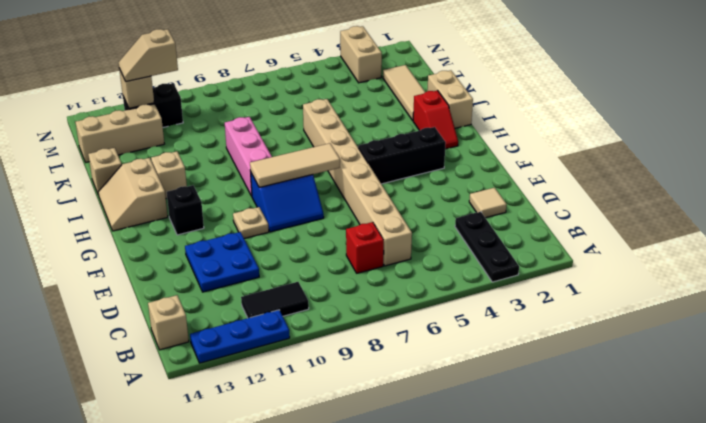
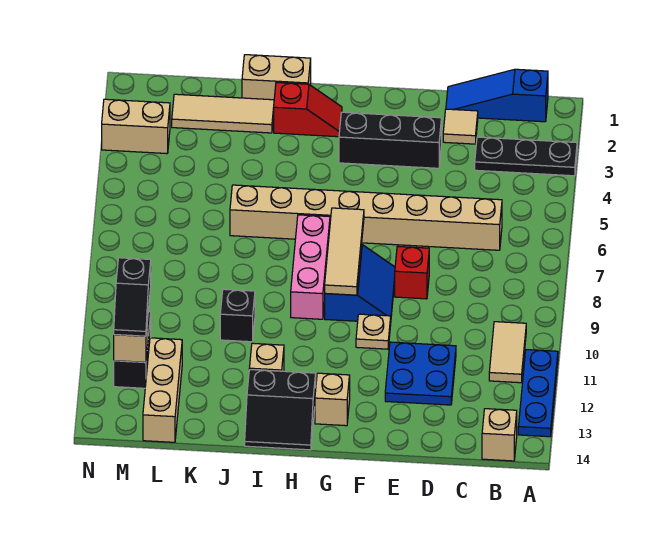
none -> blue 1x3 slope [446,69,548,122]
black 1x2 tile [241,282,309,318] -> tan 1x2 tile [489,322,526,383]
red 1x1 brick [346,222,384,273] -> red 1x1 brick moved to [395,246,429,299]
black 1x3 brick [358,127,446,184] -> black 1x3 brick turned to [339,112,441,168]
black 1x1 brick [167,185,204,235] -> black 1x1 brick moved to [220,289,255,342]
pink 1x3 brick [225,117,272,196] -> pink 1x3 brick turned to [291,215,330,319]
tan 2x2 slope [98,158,168,231] -> black 2x2 slope [245,370,316,450]
tan 1x1 brick [88,148,122,195] -> tan 1x1 brick moved to [315,373,350,426]
tan 1x2 slope [118,29,178,82] -> black 1x2 slope [114,258,151,336]

